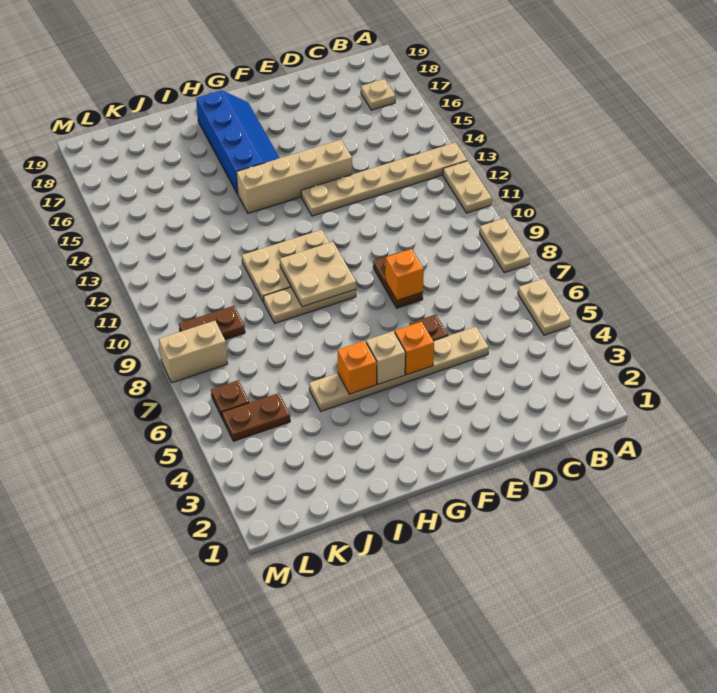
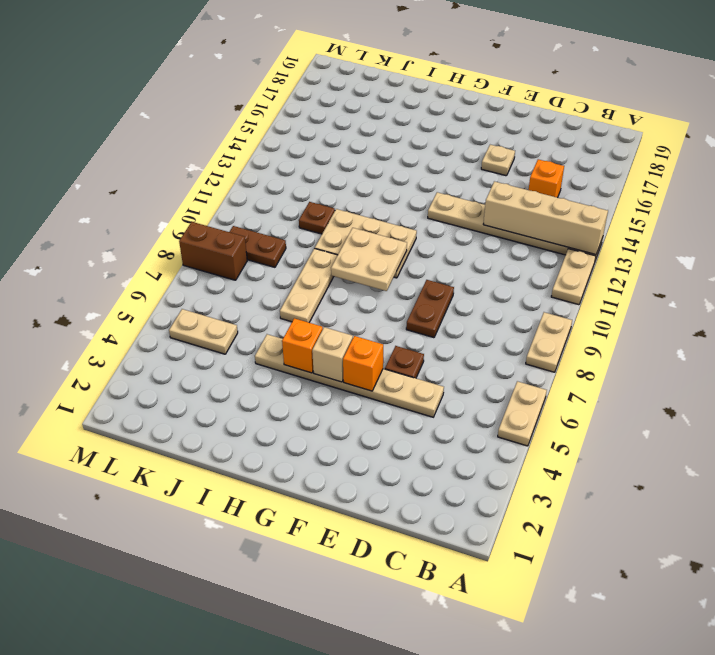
tan 1x1 plate [361,79,395,110] -> tan 1x1 plate moved to [481,145,515,176]
orange 1x1 brick [385,249,424,301] -> orange 1x1 brick moved to [529,159,564,198]
tan 1x4 brick [236,140,352,213] -> tan 1x4 brick moved to [483,181,608,255]
tan 1x3 plate [264,287,356,323] -> tan 1x3 plate turned to [280,248,338,323]
blue 2x4 slope [196,90,279,194] -> none
brown 1x2 plate [222,393,290,441] -> tan 1x2 plate [169,309,238,354]
brown 1x1 plate [211,380,249,417] -> brown 1x1 plate moved to [299,202,335,234]
tan 1x2 brick [159,321,228,383] -> brown 1x2 brick [179,222,247,280]

